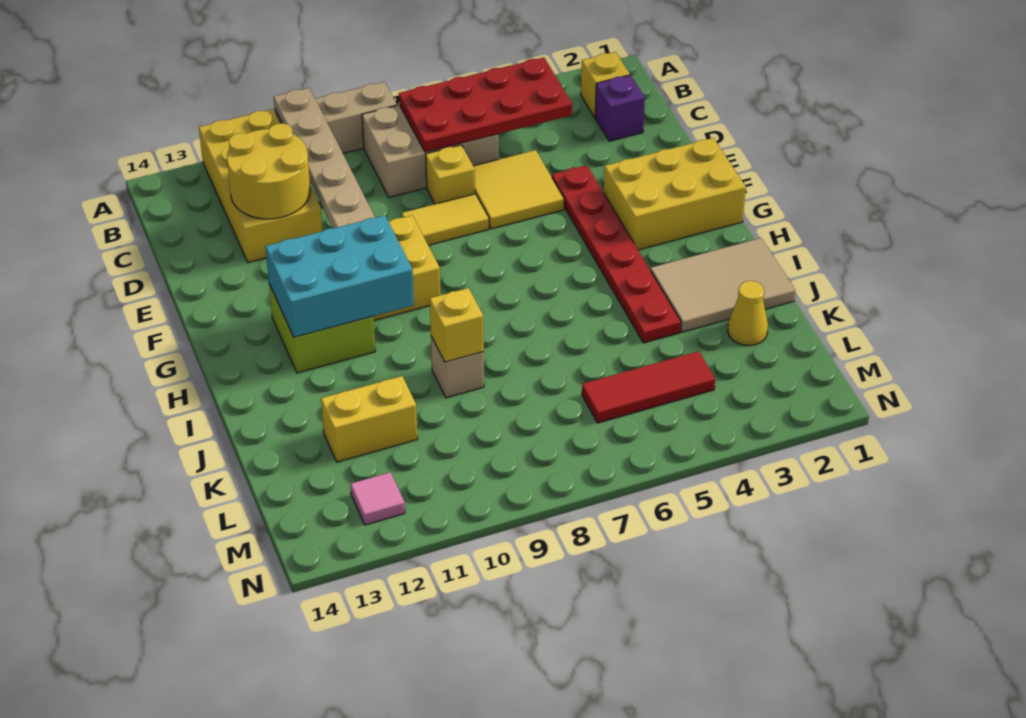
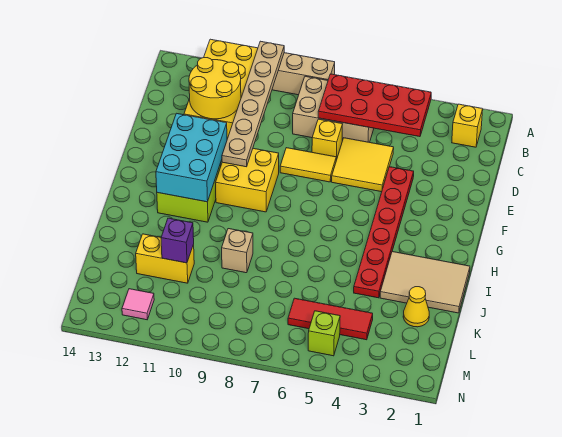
purple 1x1 brick [595,75,645,141] -> purple 1x1 brick moved to [161,218,194,263]
yellow 2x3 brick [604,138,746,250] -> none
cyan 2x3 brick [265,215,414,337] -> cyan 2x3 brick turned to [156,113,227,202]
yellow 1x1 brick [430,288,484,362] -> none
none -> lime 1x1 brick [308,311,340,356]

